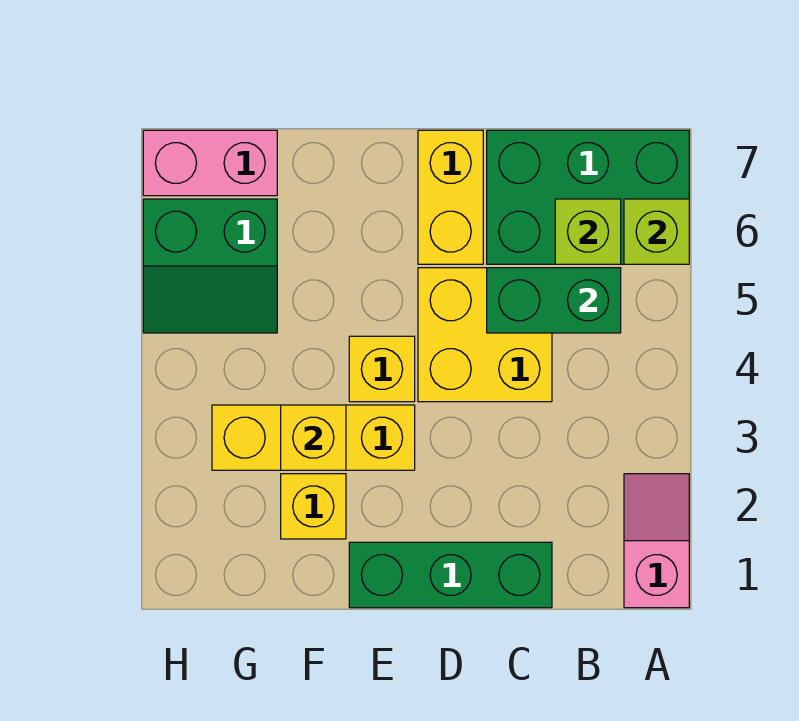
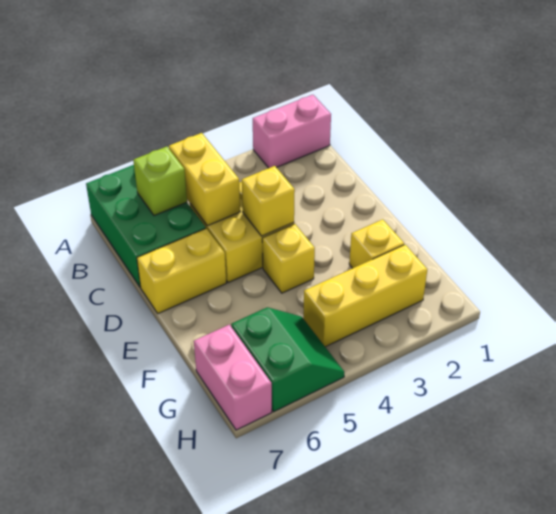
pink 1x2 slope [624,474,689,608] -> pink 1x2 brick [253,95,331,168]
lime 1x1 brick [624,199,689,264] -> none
green 1x2 brick [487,268,621,333] -> yellow 1x2 brick [169,133,240,226]
green 1x3 brick [349,542,552,608] -> none
yellow 1x3 brick [212,405,415,470] -> yellow 1x3 brick turned to [303,245,427,347]
yellow 1x1 brick [281,405,346,470] -> yellow 1x1 brick moved to [242,166,295,236]

